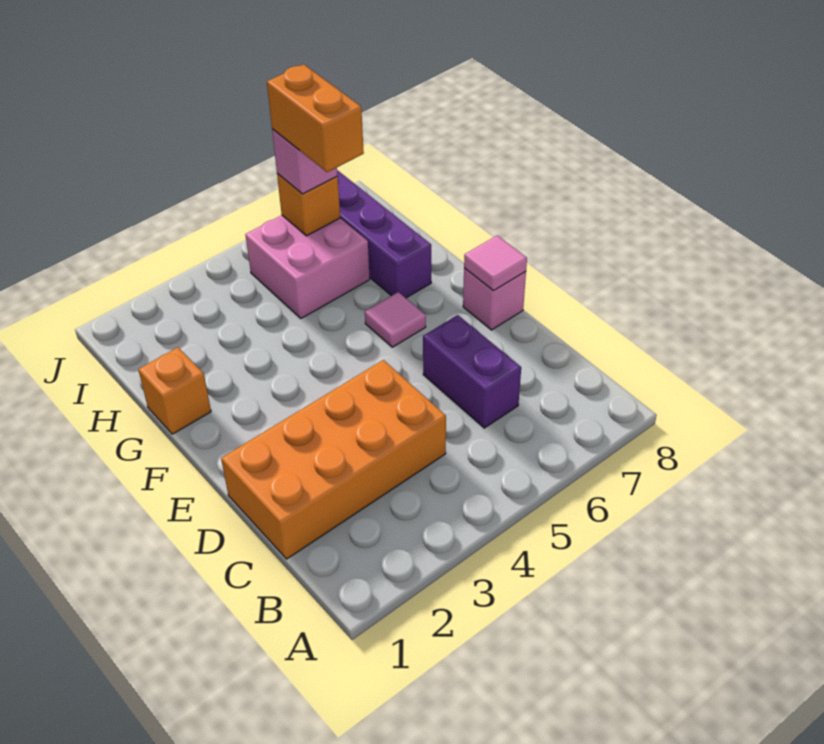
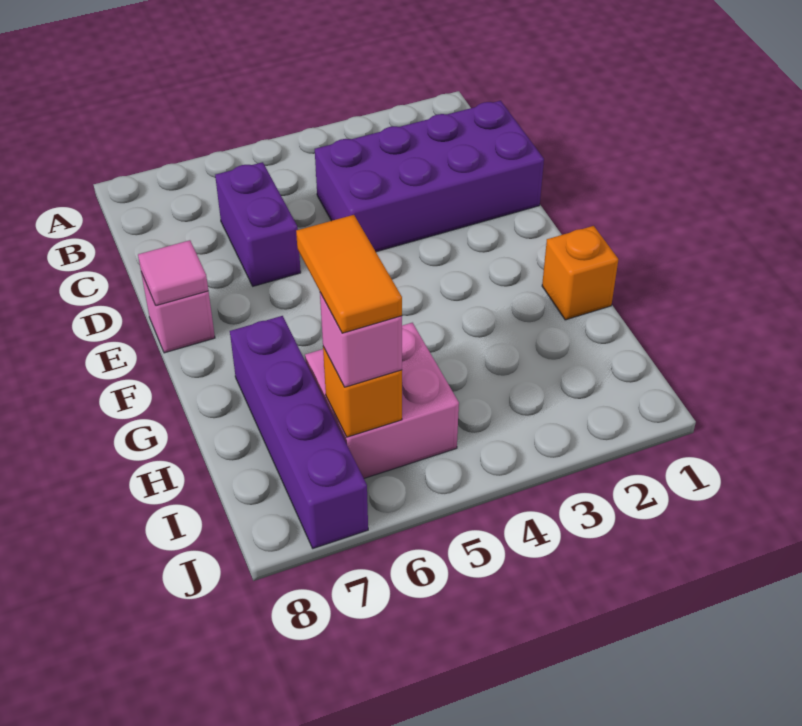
orange 2x4 brick [221,360,446,559] -> purple 2x4 brick [315,101,544,252]
pink 1x1 tile [365,292,426,347] -> none
orange 1x2 brick [267,64,364,172] -> orange 1x2 tile [296,215,402,333]

